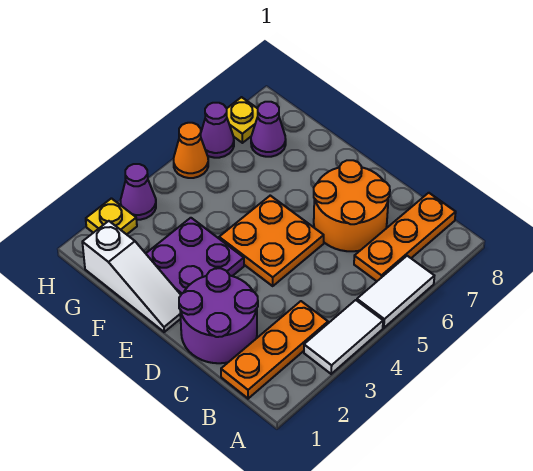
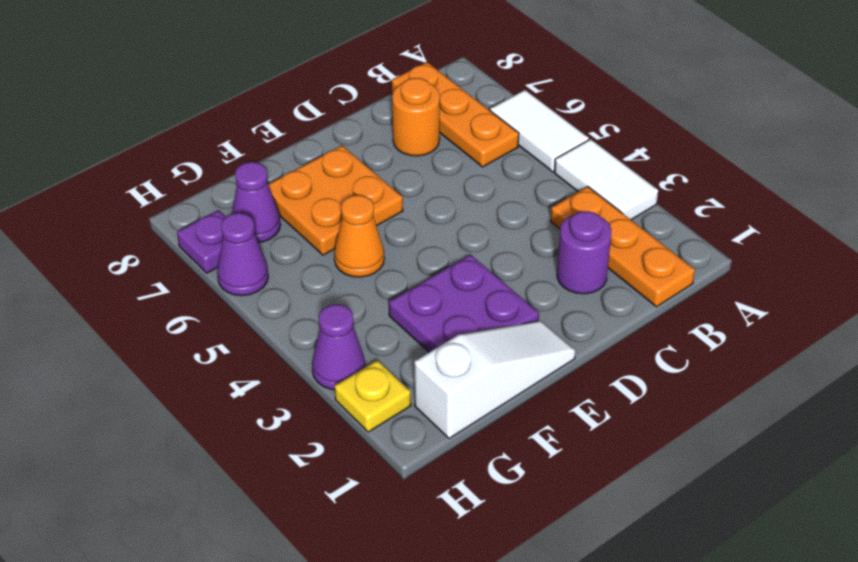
purple 2x2 round brick [179,268,258,363] -> purple 1x1 round brick [557,211,612,294]
orange 2x2 round brick [314,160,390,251] -> orange 1x1 round brick [392,78,440,156]
orange 2x2 plate [219,196,324,286] -> orange 2x2 plate moved to [268,146,403,255]
orange 1x1 cone [174,123,208,178] -> orange 1x1 cone moved to [334,195,384,277]
yellow 1x1 plate [227,97,258,143] -> purple 1x1 plate [177,210,225,273]

